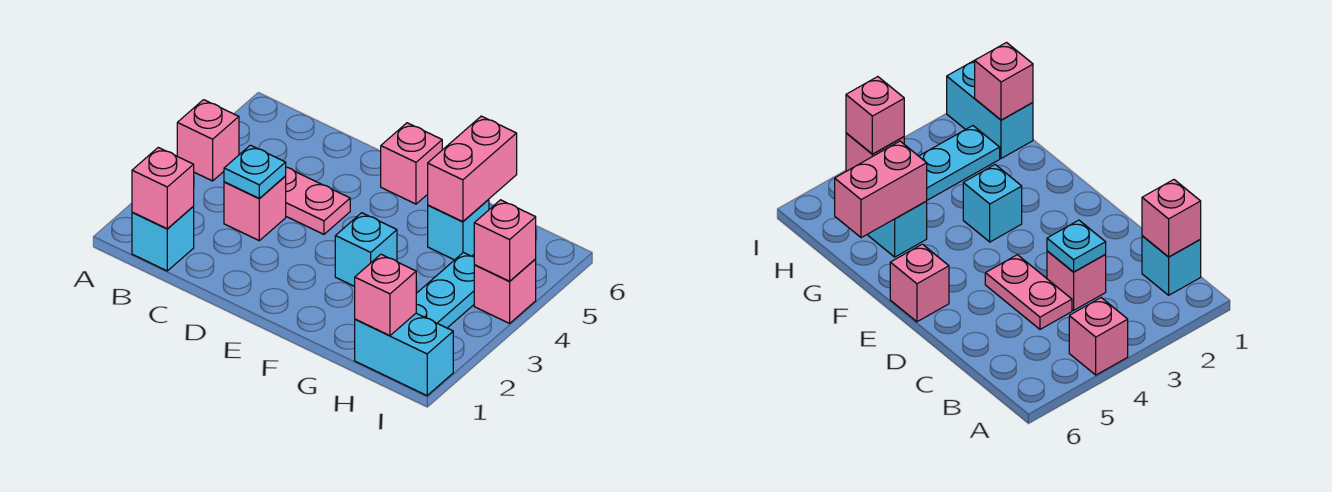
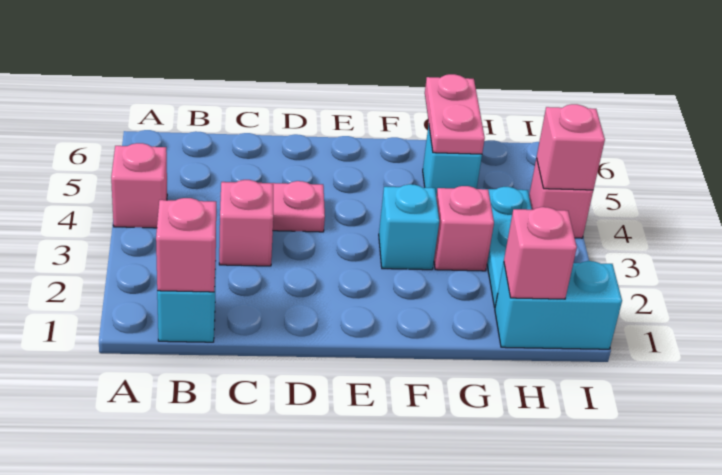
cyan 1x1 plate [224,145,286,199] -> none
pink 1x1 brick [381,123,442,204] -> pink 1x1 brick moved to [434,186,494,271]
pink 1x2 brick [428,116,517,222] -> pink 1x2 plate [425,74,485,154]

